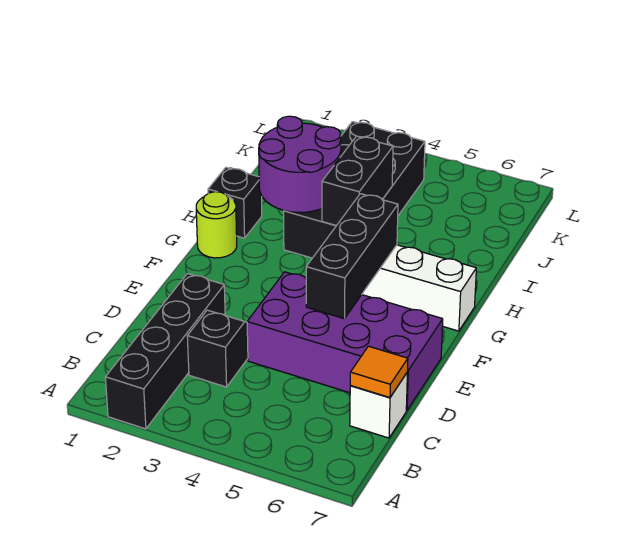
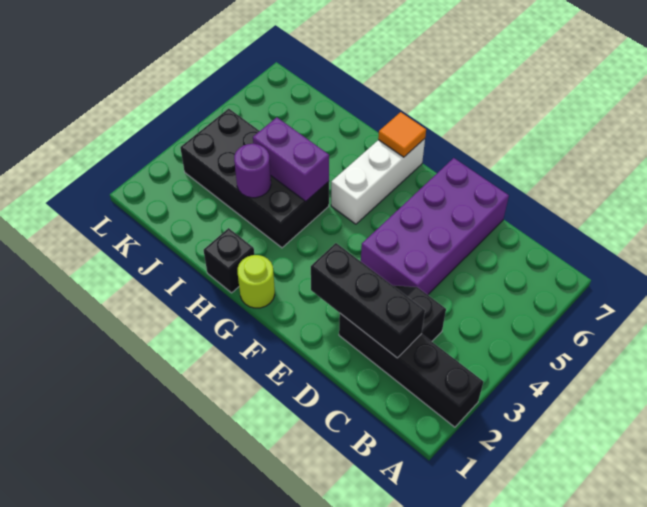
white 1x1 brick [350,373,407,438] -> none
orange 1x1 tile [350,346,408,398] -> orange 1x1 tile moved to [378,112,426,157]
black 1x3 brick [306,194,398,319] -> black 1x3 brick moved to [311,243,425,358]
purple 2x2 round brick [259,116,341,212] -> purple 1x1 round brick [234,144,271,198]
black 1x2 brick [322,136,393,226] -> purple 1x2 brick [253,117,329,201]

